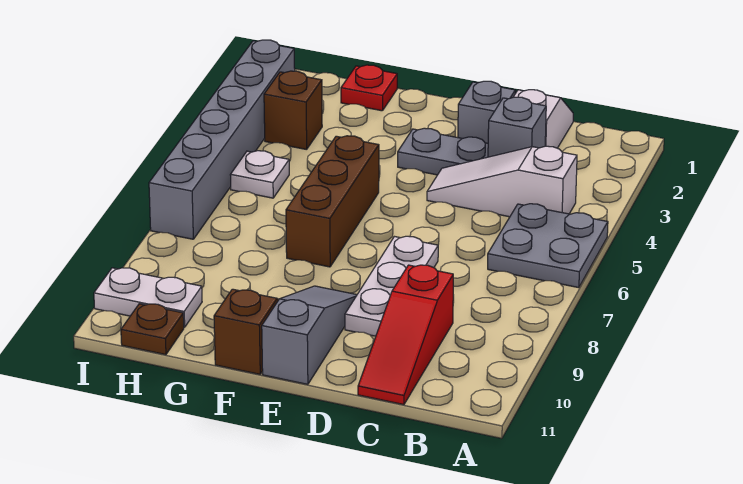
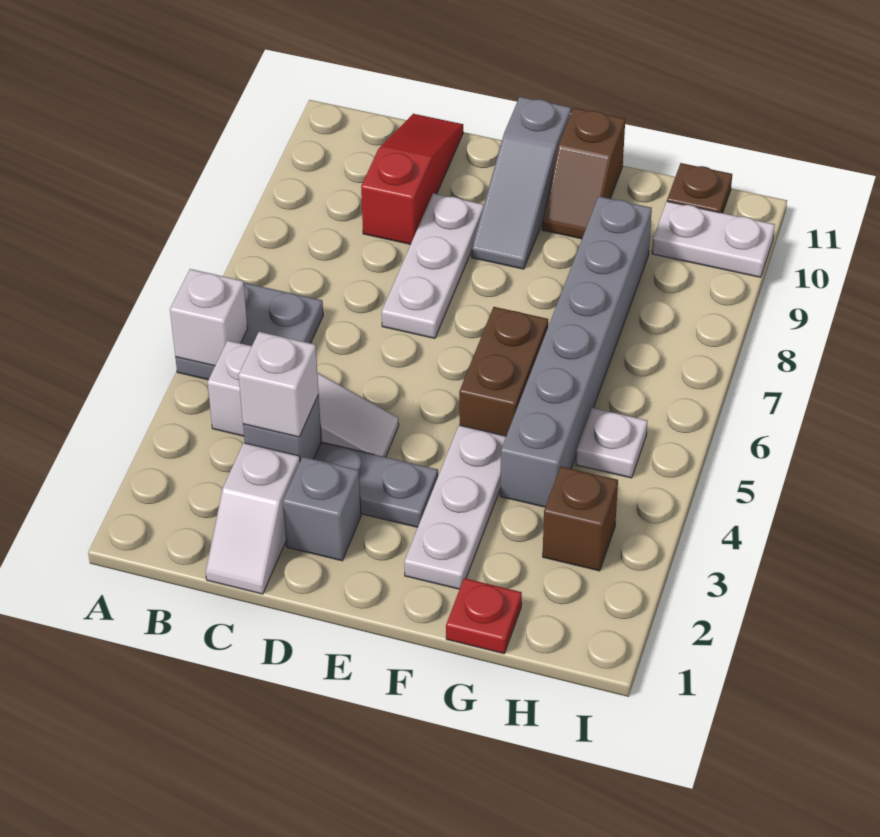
none -> white 1x1 brick [170,269,248,366]
none -> white 1x1 brick [238,332,319,437]
none -> white 1x3 plate [404,425,506,589]
brown 1x3 brick [286,136,379,267] -> brown 1x2 brick [459,307,548,436]
grey 1x6 brick [149,40,295,239] -> grey 1x6 brick moved to [500,197,652,507]

